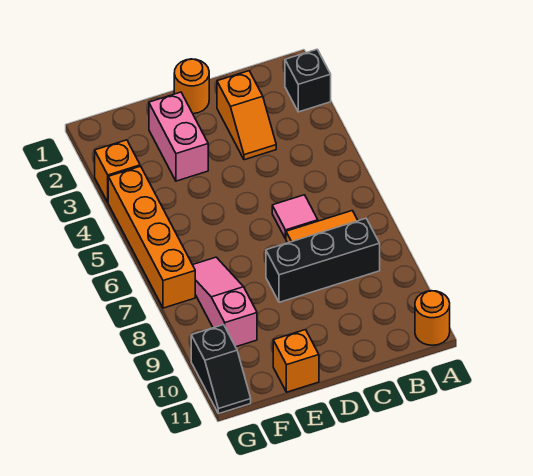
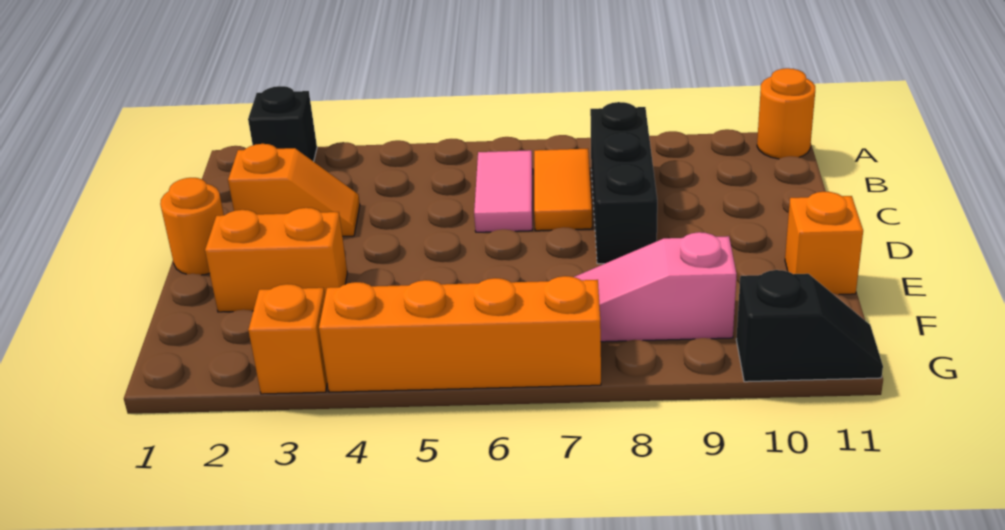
pink 1x1 tile [272,195,318,239] -> pink 1x2 tile [474,150,533,232]
pink 1x2 brick [149,92,208,181] -> orange 1x2 brick [205,208,347,312]

